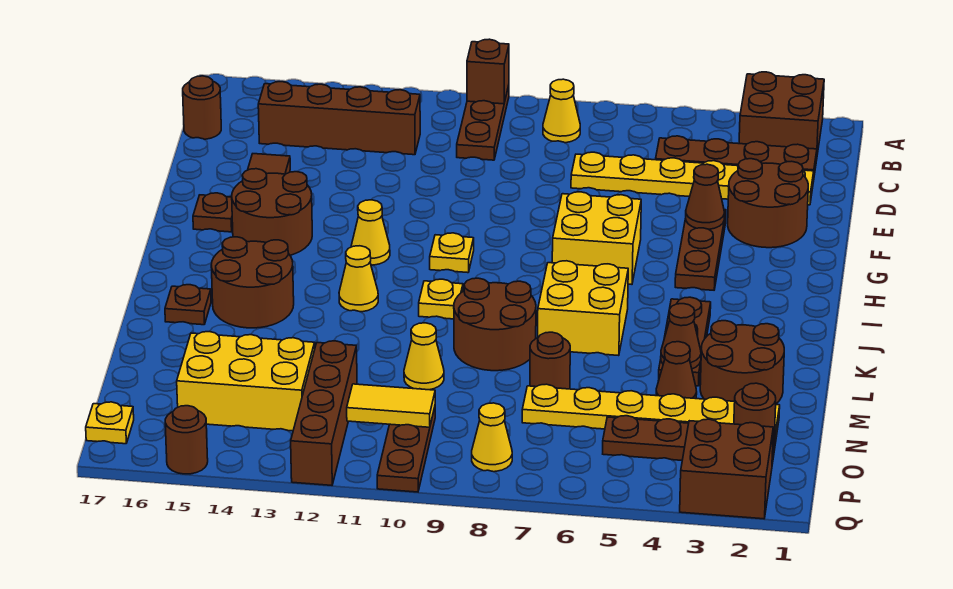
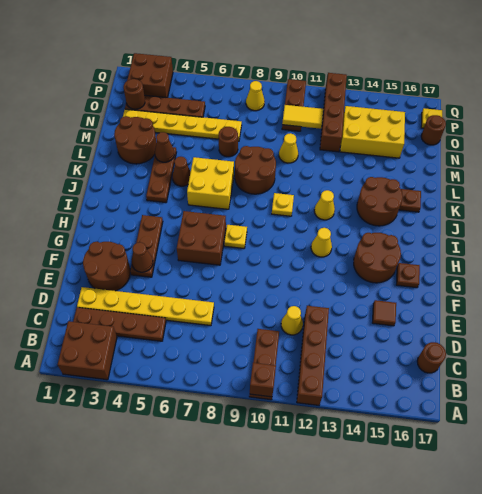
yellow 1x1 cone [543,79,580,143] -> yellow 1x1 cone moved to [281,306,303,335]
brown 1x4 brick [258,82,420,155] -> brown 1x4 brick turned to [297,306,329,405]
yellow 2x2 brick [552,192,641,284] -> brown 2x2 brick [177,211,226,265]
yellow 1x1 plate [430,233,474,273] -> yellow 1x1 plate moved to [224,225,247,248]
brown 1x1 cone [656,342,697,399] -> brown 1x1 cone moved to [172,157,191,186]
brown 1x1 round brick [165,406,208,474] -> brown 1x1 round brick moved to [421,115,446,145]

